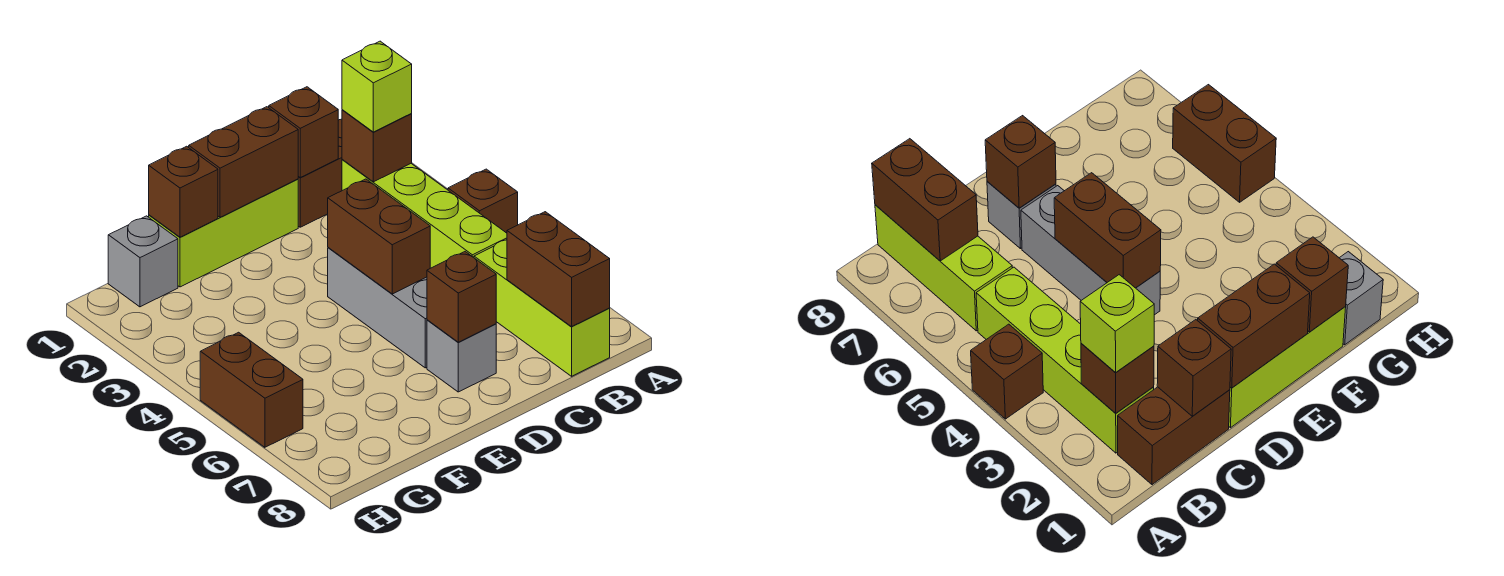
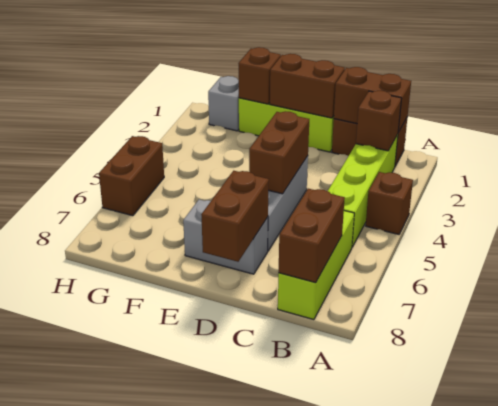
lime 1x1 brick [342,41,412,132] -> none
brown 1x1 brick [269,87,338,177] -> brown 1x2 brick [333,67,411,133]
grey 1x1 brick [427,320,496,392] -> grey 1x2 brick [183,199,268,274]
brown 1x1 brick [427,252,496,342] -> brown 1x2 brick [201,171,269,262]

